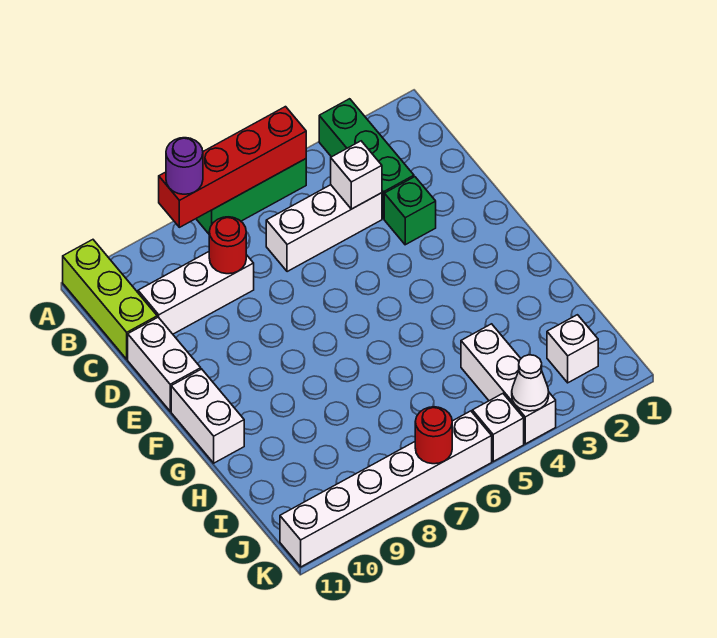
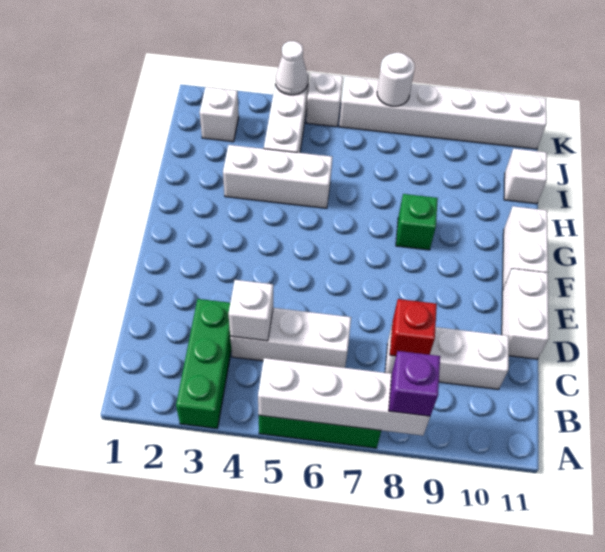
red 1x4 brick [159,107,306,227] -> white 1x4 brick [258,358,430,436]
purple 1x1 round brick [166,138,203,194] -> purple 1x1 brick [389,351,440,416]
lime 1x3 brick [63,240,157,359] -> none
red 1x1 round brick [209,217,246,274] -> red 1x1 brick [390,299,437,356]
green 1x1 brick [384,177,436,245] -> green 1x1 brick moved to [396,194,438,250]
none -> white 1x3 brick [223,145,332,208]
none -> white 1x1 brick [504,149,547,204]
red 1x1 round brick [415,407,452,464] -> white 1x1 round brick [377,53,415,106]

